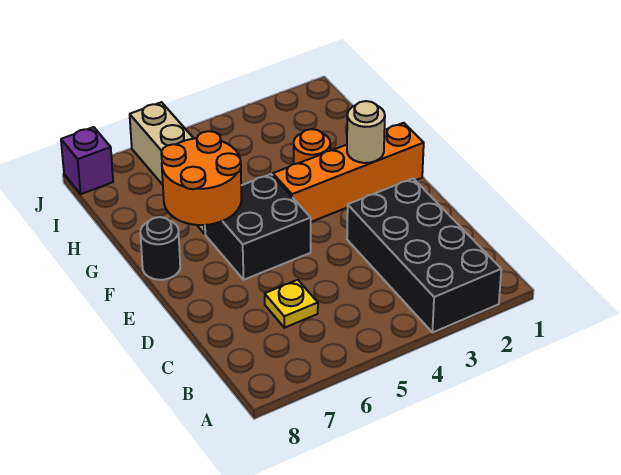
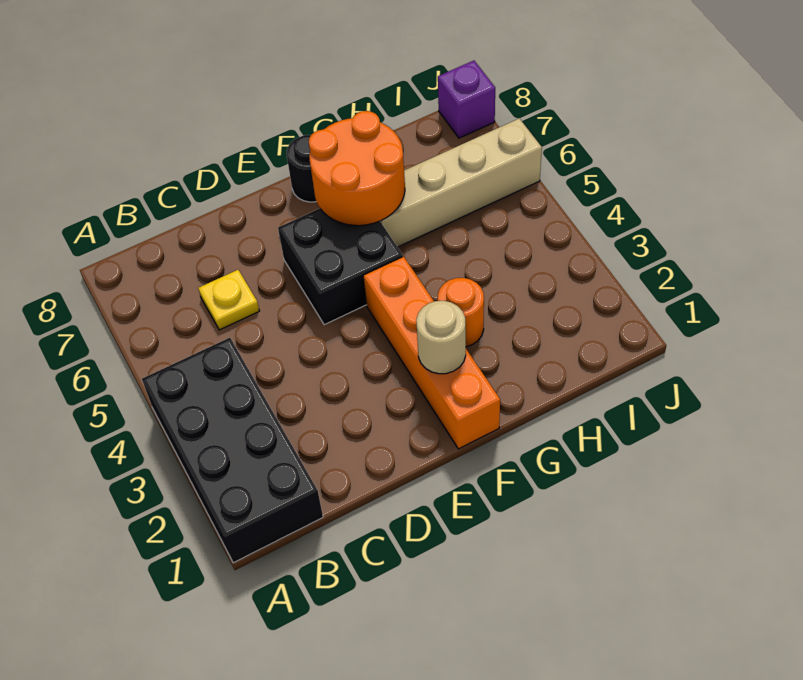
black 2x4 brick [347,178,501,333] -> black 2x4 brick turned to [142,338,323,563]

